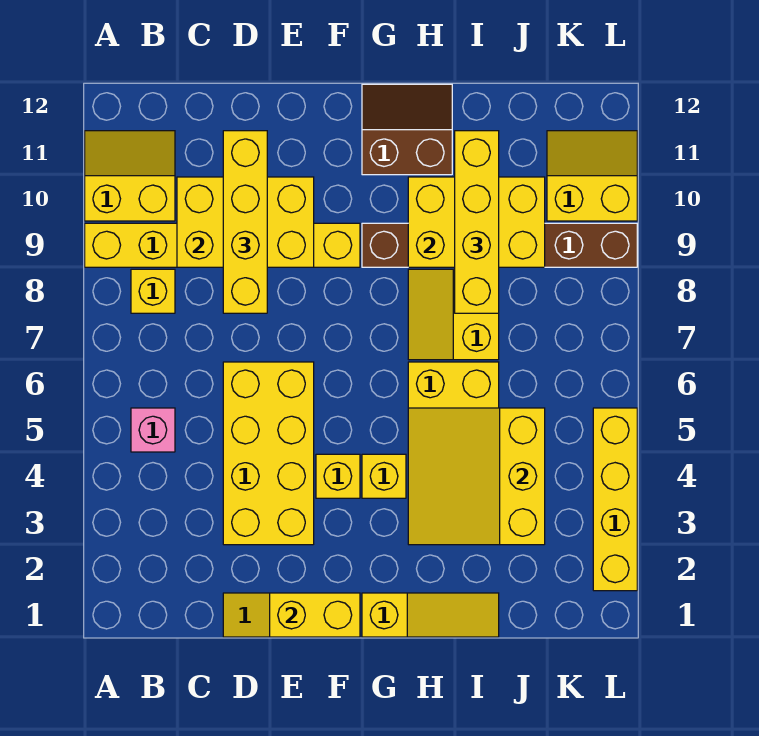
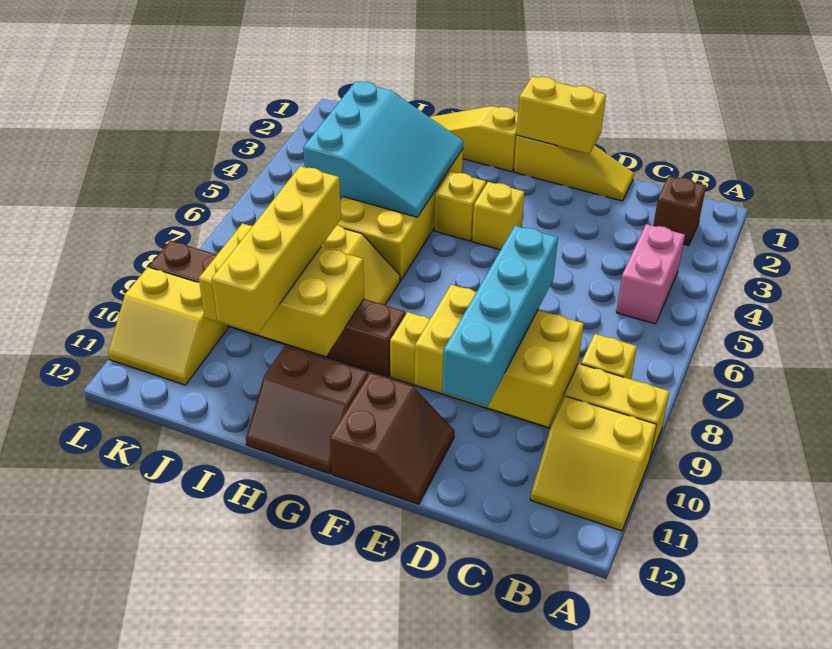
none -> brown 1x1 brick [653,176,706,245]
pink 1x1 brick [131,408,175,452] -> pink 1x2 brick [616,224,685,324]
yellow 2x4 brick [223,362,314,545] -> none
yellow 1x4 brick [223,131,267,313] -> cyan 1x4 brick [442,226,558,406]
none -> brown 2x2 slope [330,373,455,504]
yellow 3x3 slope [408,408,545,545] -> cyan 3x3 slope [303,82,463,217]
yellow 1x4 brick [593,408,637,591] -> none

